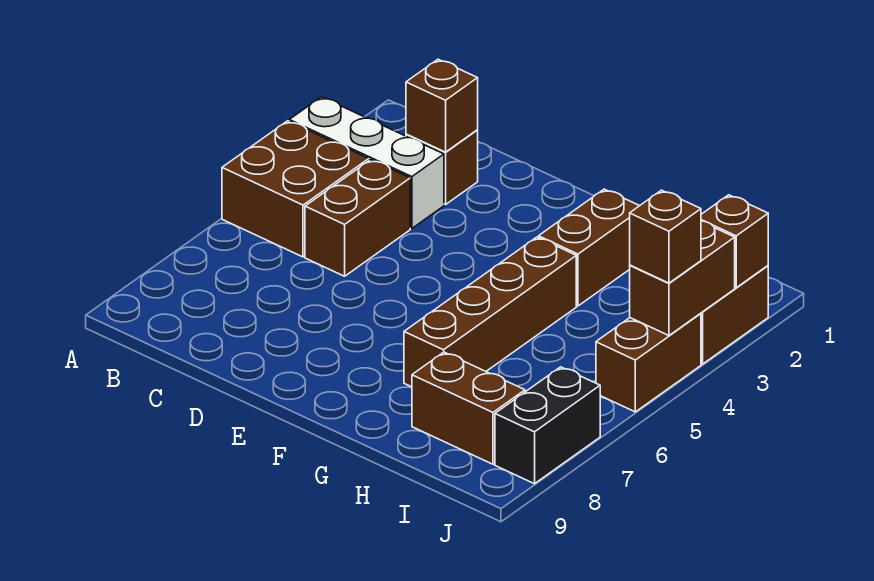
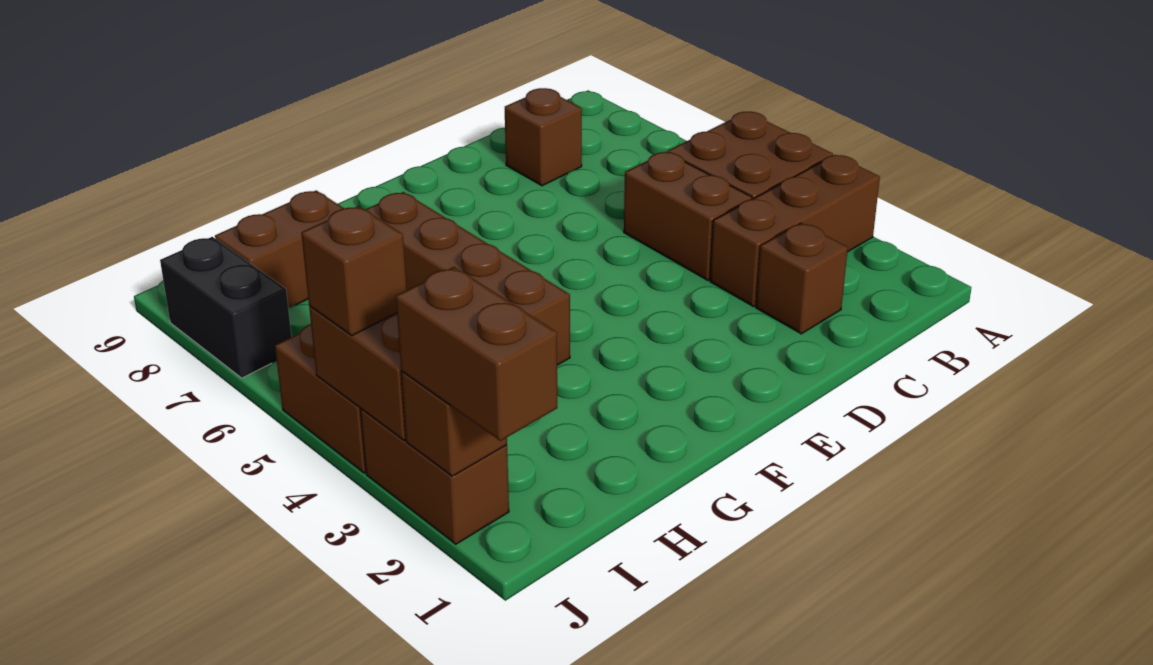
white 1x3 brick [289,97,444,228] -> brown 1x3 brick [710,155,880,306]
brown 1x1 brick [406,59,478,152] -> brown 1x1 brick moved to [505,88,582,186]
brown 1x2 brick [539,189,639,306] -> brown 1x2 brick moved to [396,267,557,441]

